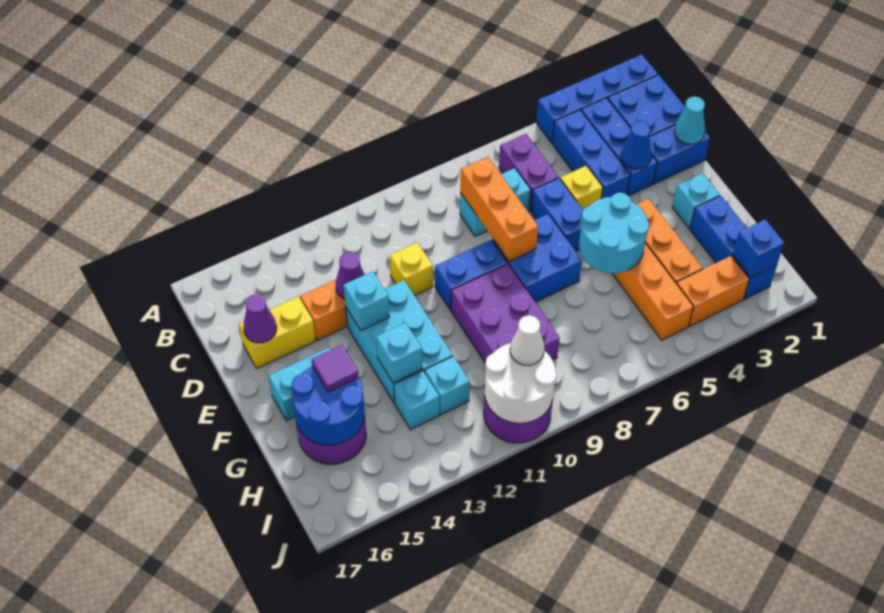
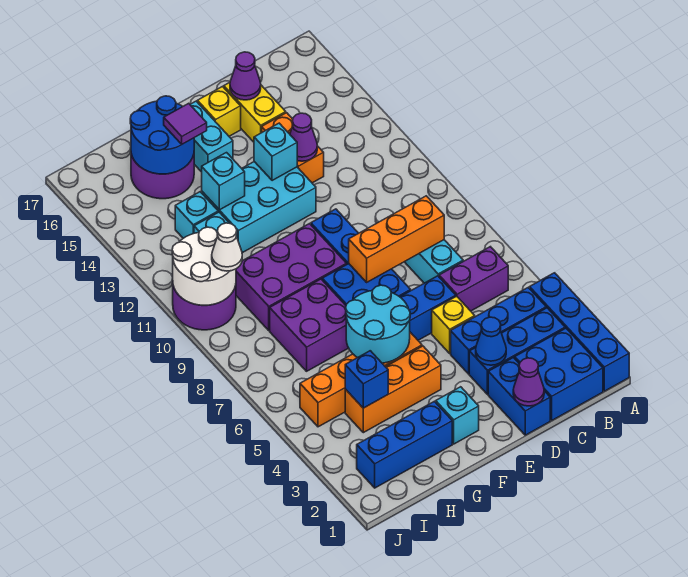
cyan 1x1 cone [674,97,705,144] -> purple 1x1 cone [513,358,544,406]
yellow 1x1 brick [390,243,433,295] -> yellow 1x1 brick moved to [197,87,241,136]
none -> purple 2x2 brick [270,279,348,371]
blue 1x1 brick [733,219,784,278] -> blue 1x1 brick moved to [345,351,388,408]
orange 1x2 brick [676,256,749,326] -> none

